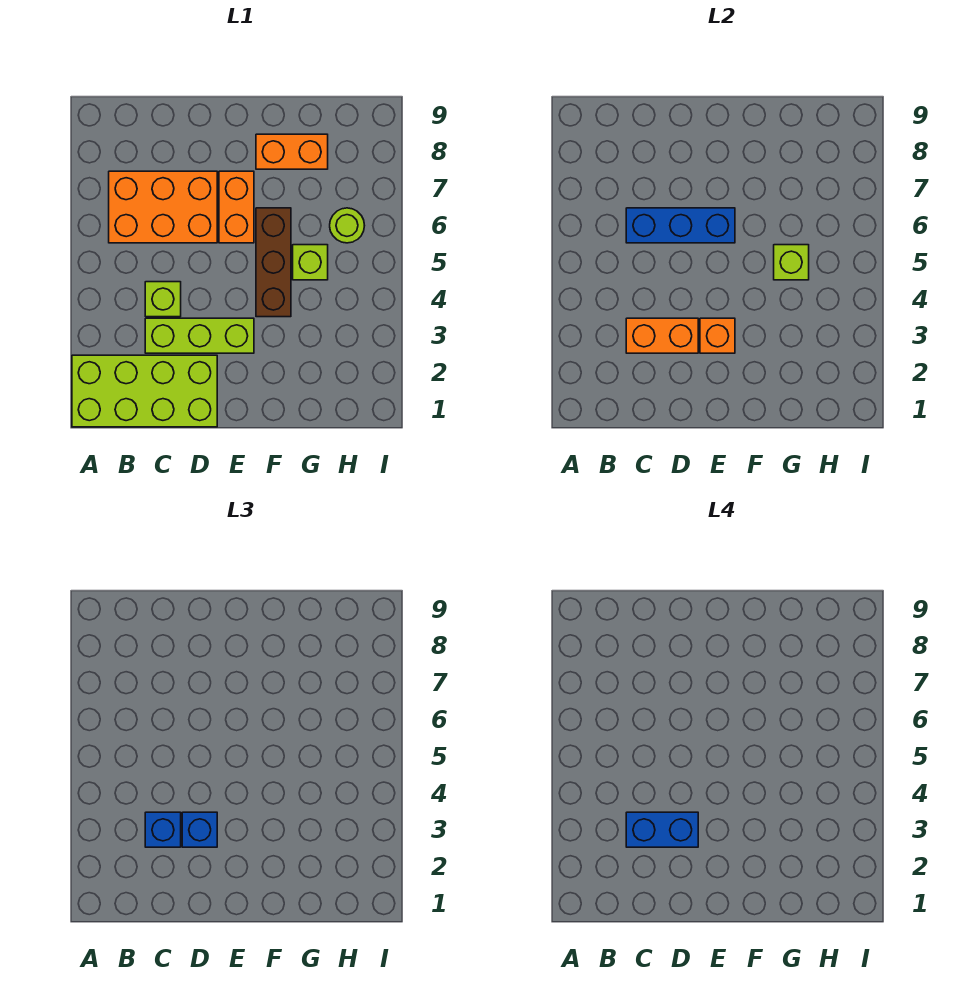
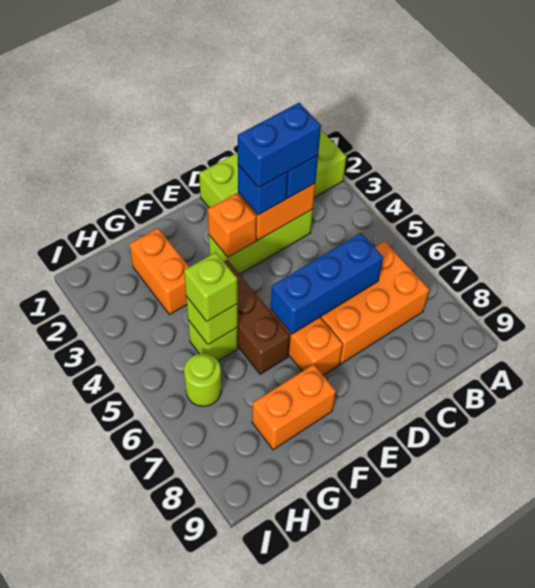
lime 1x1 brick [145,282,181,317] -> lime 1x1 brick moved to [184,252,238,321]
none -> orange 1x2 brick [129,228,189,315]

